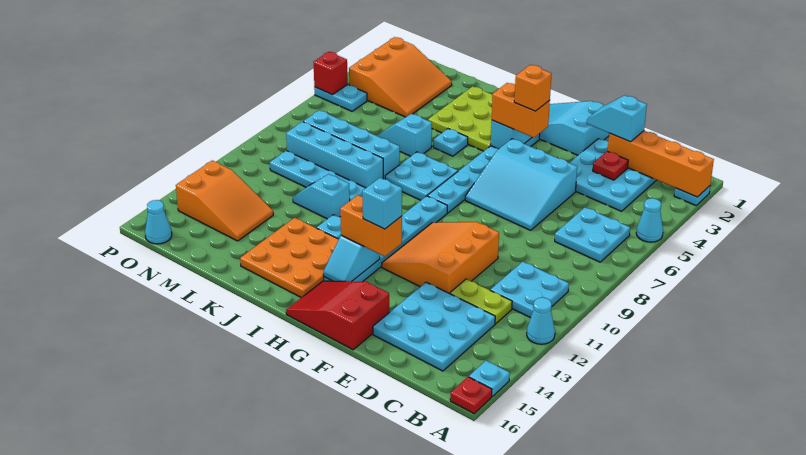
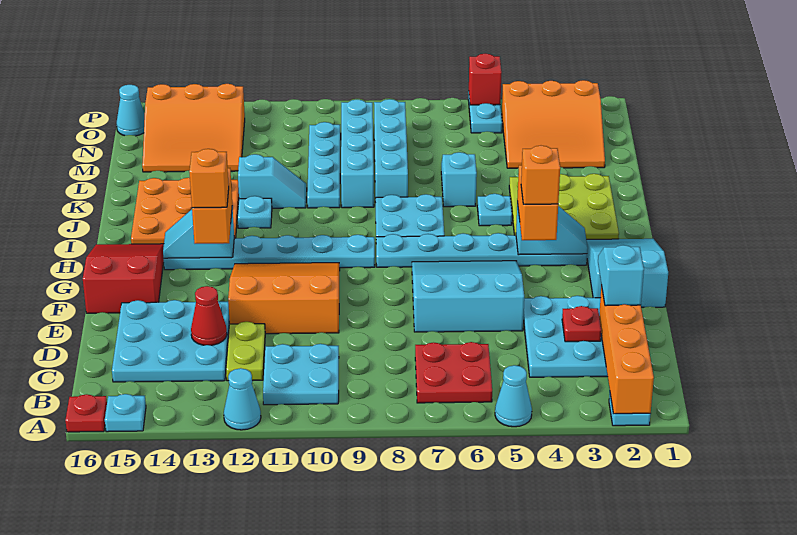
cyan 2x2 plate [555,207,630,262] -> red 2x2 plate [415,342,492,403]
none -> red 1x1 cone [191,286,227,345]
cyan 3x3 slope [465,139,577,230] -> cyan 3x3 slope turned to [412,261,524,332]
cyan 1x1 brick [362,178,402,229] -> orange 1x1 brick [189,149,229,208]
cyan 1x2 slope [293,174,350,219] -> cyan 1x2 slope turned to [238,154,307,208]
orange 2x3 slope [176,160,273,241] -> orange 3x3 slope [142,84,245,172]

